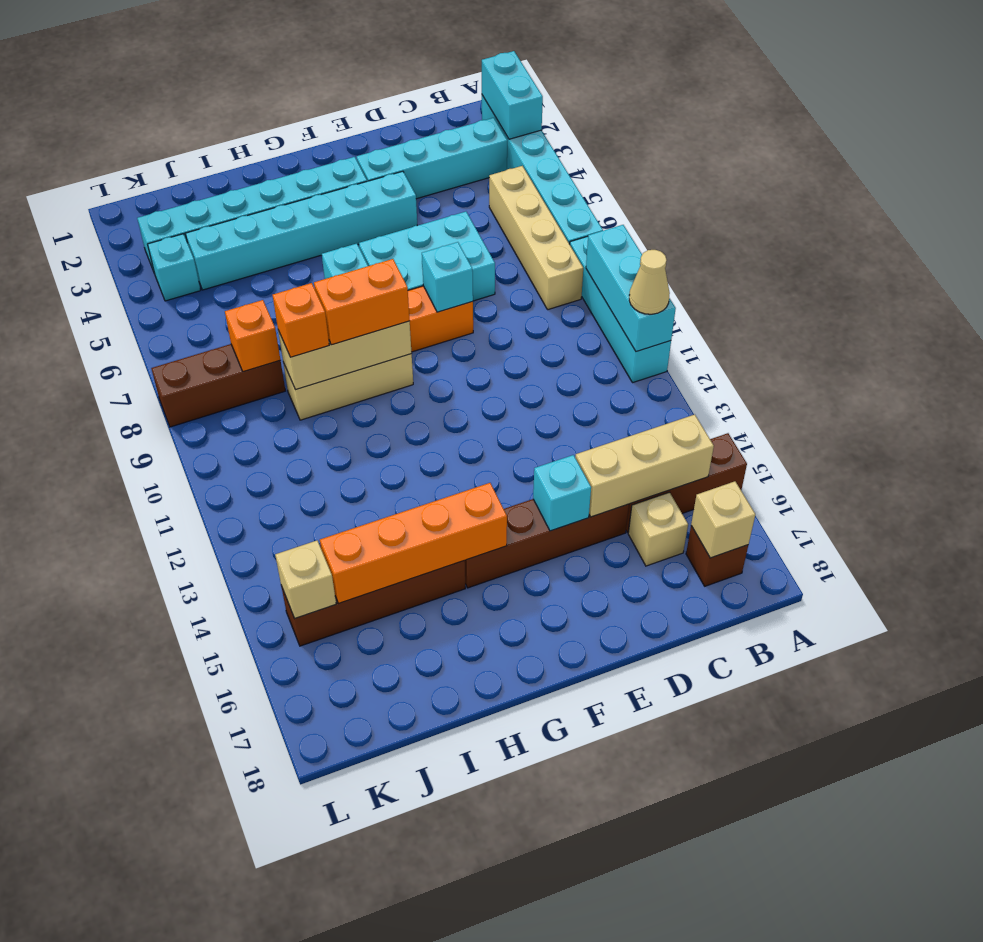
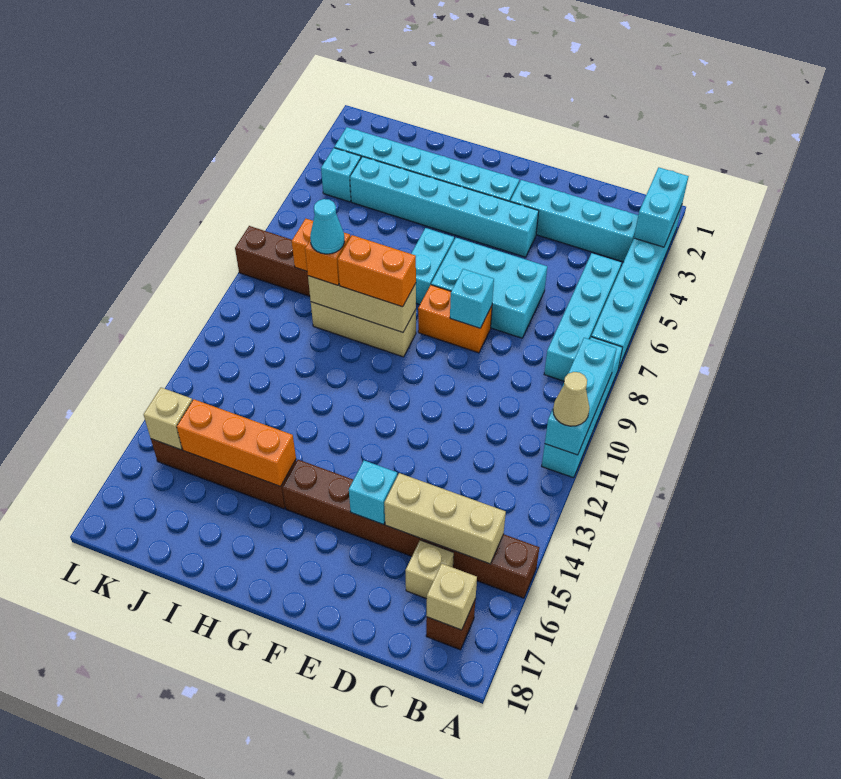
tan 1x4 brick [489,166,583,310] -> cyan 1x4 brick [544,253,621,381]
orange 1x4 brick [320,483,507,603] -> orange 1x3 brick [177,399,296,486]
none -> cyan 1x1 cone [310,199,345,254]

